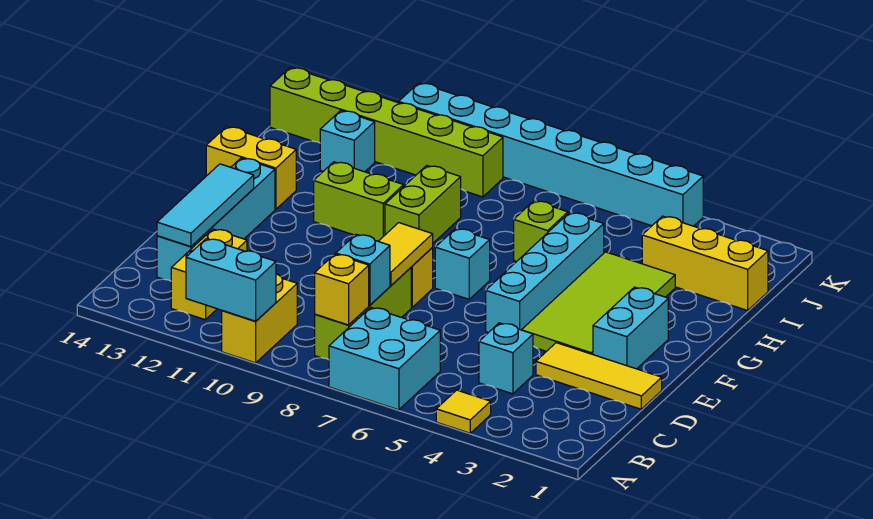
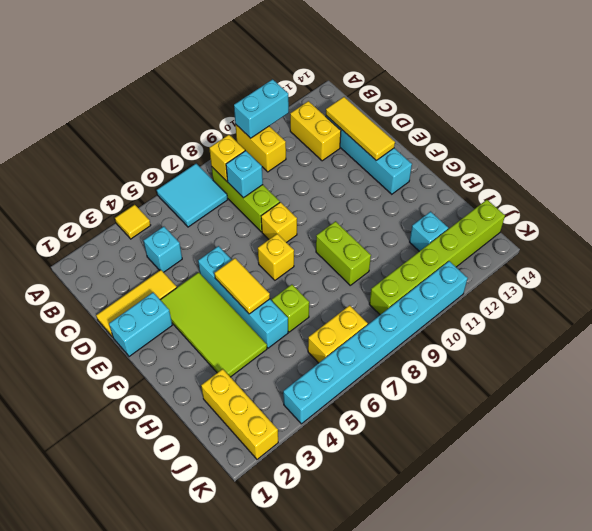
cyan 2x2 brick [329,307,440,410] -> cyan 2x2 tile [157,164,228,227]
cyan 1x3 tile [157,164,254,247] -> yellow 1x3 tile [326,97,395,161]
yellow 1x2 tile [378,223,433,285] -> yellow 1x2 tile moved to [214,258,270,314]
cyan 1x2 brick [593,287,668,369] -> cyan 1x2 brick turned to [109,293,172,357]
cyan 1x1 brick [435,228,490,299] -> yellow 1x1 brick [258,234,294,280]
lime 1x2 brick [314,162,404,241] -> none
yellow 1x2 brick [206,127,296,209] -> yellow 1x2 brick moved to [308,305,368,363]
yellow 1x3 brick [642,216,768,311] -> yellow 1x3 brick turned to [201,369,278,459]

